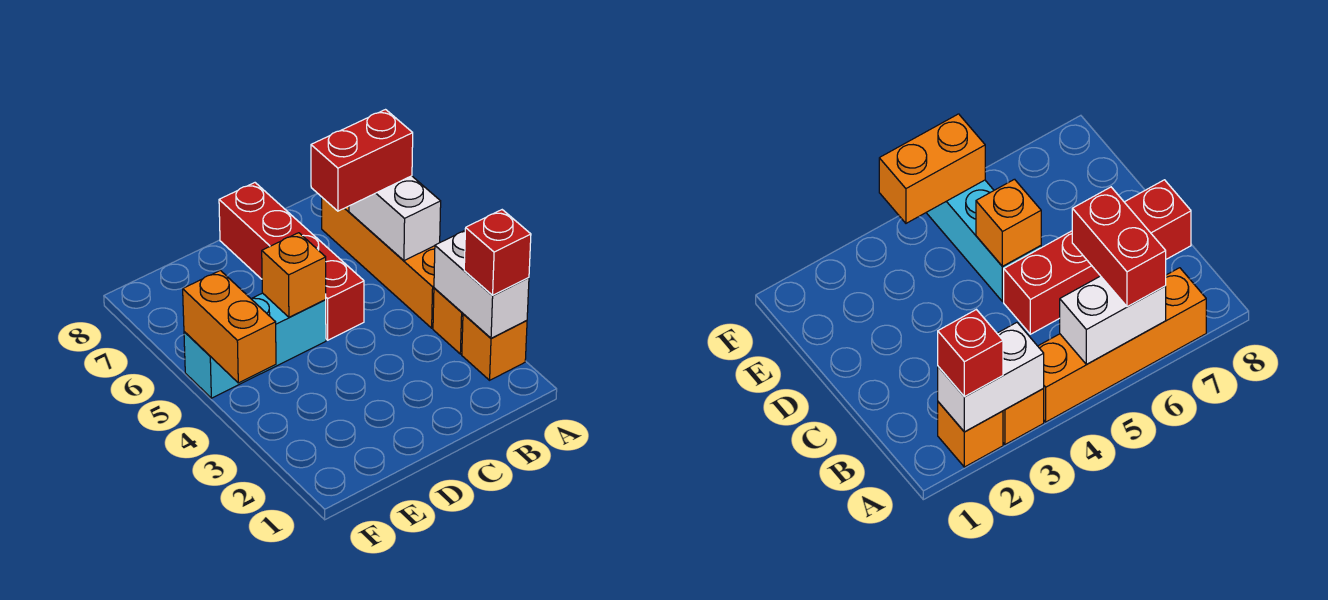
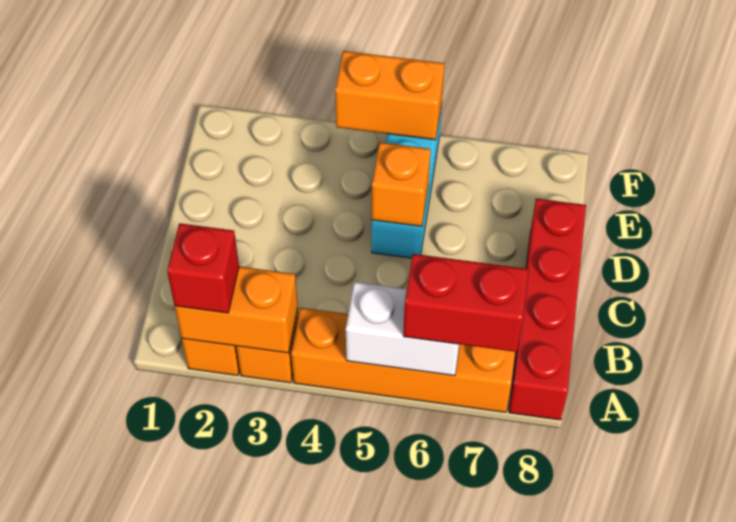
white 1x2 brick [434,231,529,338] -> orange 1x2 brick [175,267,298,353]
red 1x2 brick [311,110,413,211] -> red 1x2 brick turned to [403,254,528,352]
red 1x4 brick [219,183,364,340] -> red 1x4 brick turned to [509,199,586,420]

